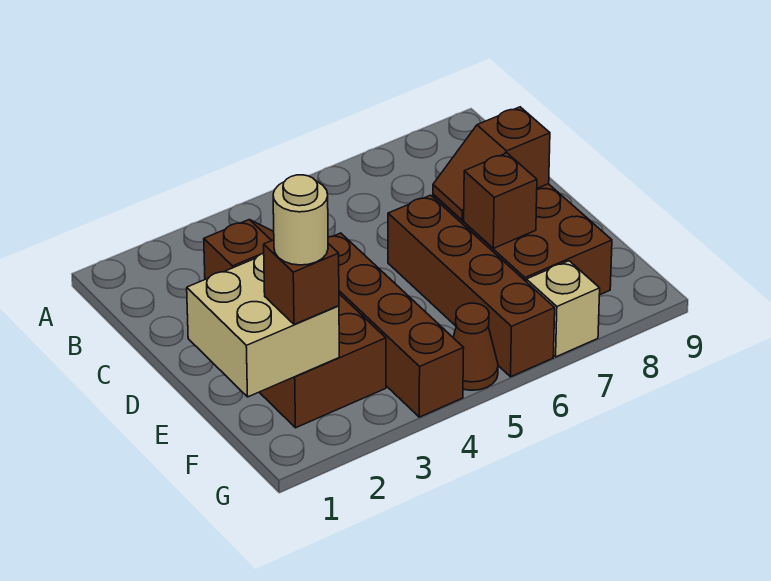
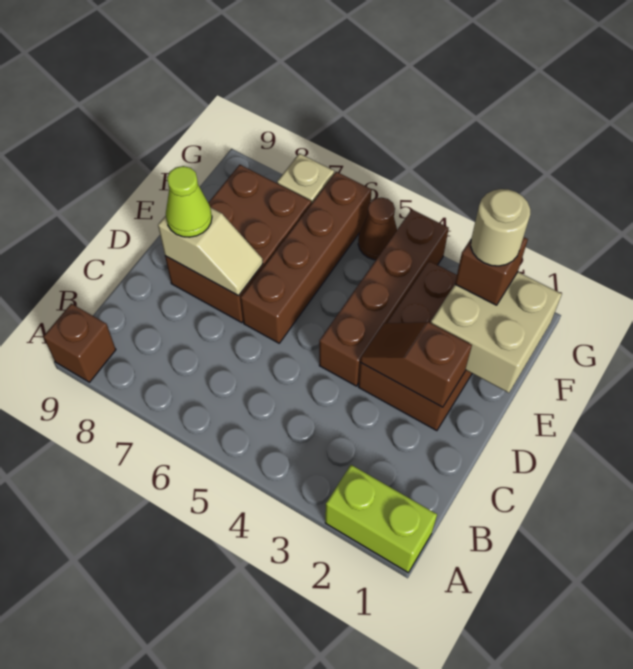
none -> lime 1x2 brick [325,465,437,573]
brown 1x2 slope [433,107,550,220] -> tan 1x2 slope [158,208,263,296]
none -> lime 1x1 cone [166,166,212,237]
brown 1x1 brick [464,153,537,248] -> brown 1x1 brick moved to [43,304,116,382]

